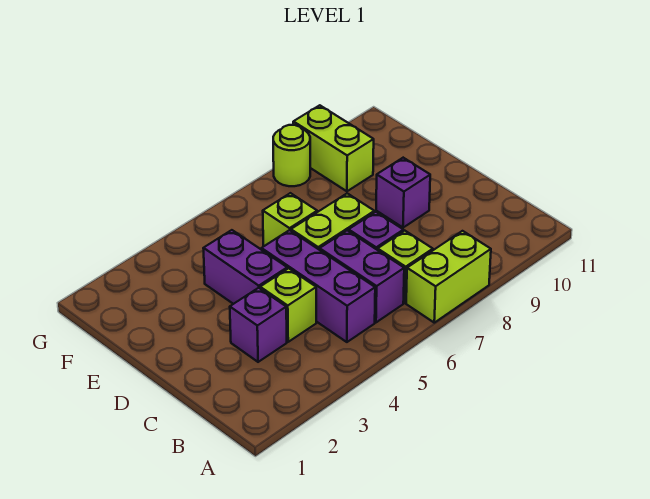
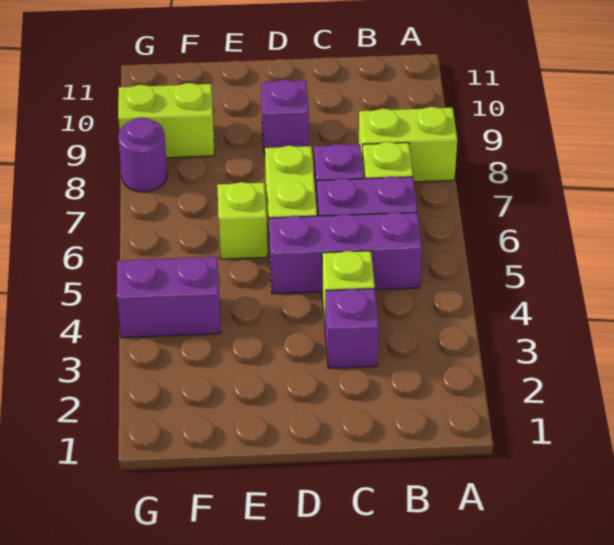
lime 1x2 brick [406,231,491,323] -> lime 1x2 brick turned to [359,107,457,182]
purple 1x2 brick [203,230,287,304] -> purple 1x2 brick moved to [117,257,221,338]
lime 1x1 round brick [273,125,310,186] -> purple 1x1 round brick [118,117,167,192]

